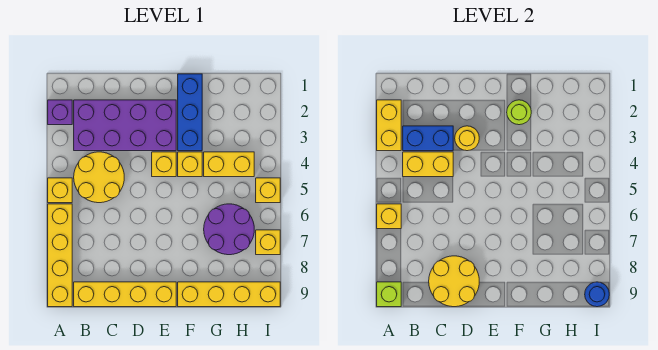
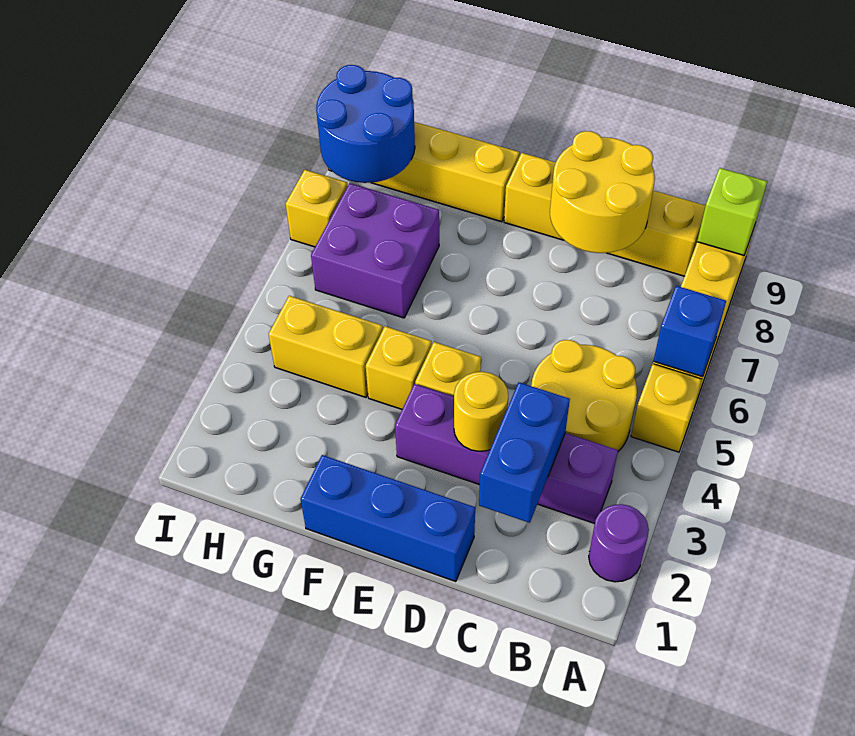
purple 1x1 brick [48,100,72,125] -> purple 1x1 round brick [589,504,649,582]
yellow 1x2 brick [377,100,401,151] -> none
yellow 1x1 brick [377,204,401,229] -> blue 1x1 brick [653,286,726,377]
purple 2x4 brick [74,100,176,151] -> purple 1x4 brick [395,384,618,524]
blue 1x2 brick [403,126,453,151] -> blue 1x2 brick turned to [479,382,570,523]
yellow 1x2 brick [403,152,453,177] -> none
blue 1x3 brick [178,74,202,151] -> blue 1x3 brick turned to [300,455,475,582]
lime 1x1 round brick [507,100,531,125] -> none
purple 2x2 round brick [204,204,254,255] -> purple 2x2 brick [311,183,439,318]
yellow 1x1 brick [256,178,280,203] -> none
blue 1x1 round brick [585,282,609,307] -> blue 2x2 round brick [316,65,415,183]

